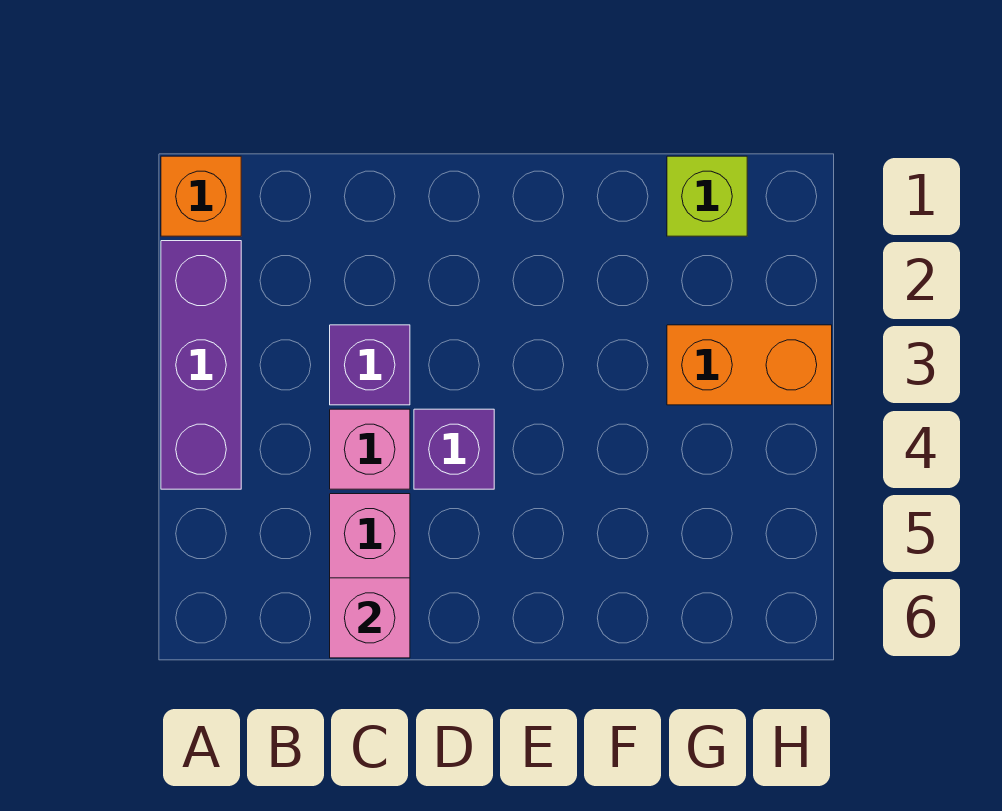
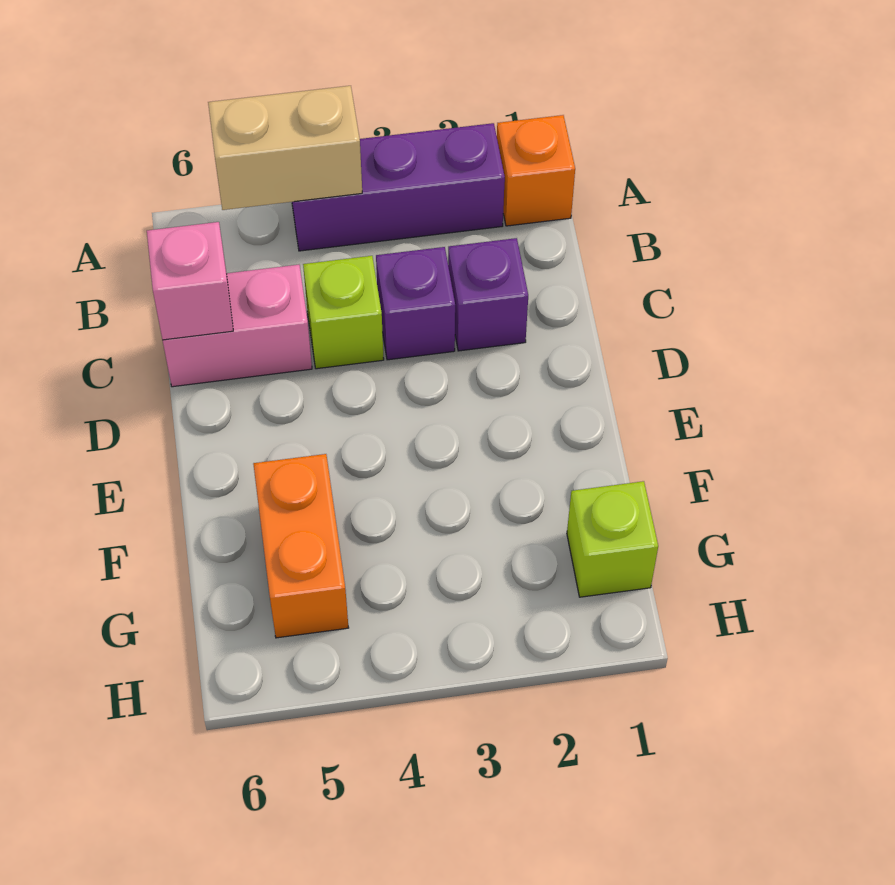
none -> tan 1x2 brick [208,86,362,210]
pink 1x1 brick [330,409,410,489] -> lime 1x1 brick [303,256,384,369]
purple 1x1 brick [414,409,494,489] -> purple 1x1 brick moved to [448,238,528,351]
orange 1x2 brick [667,325,832,405] -> orange 1x2 brick moved to [253,454,349,638]

